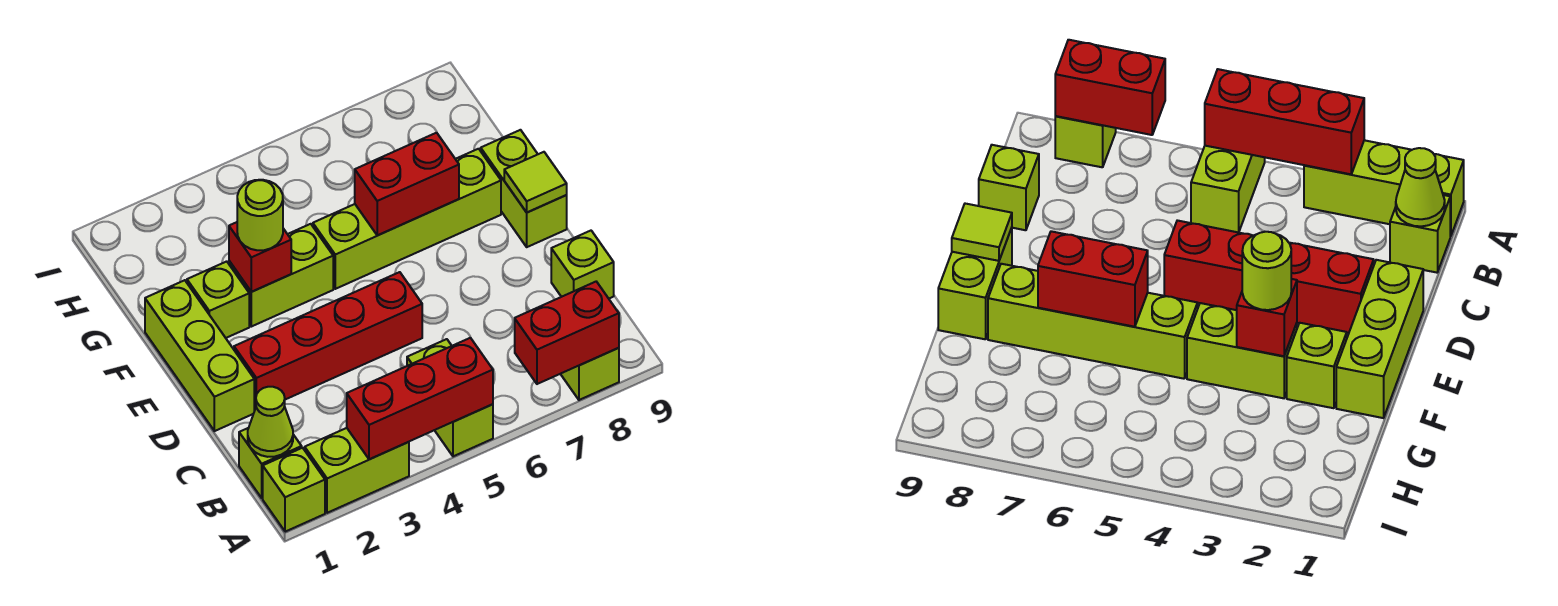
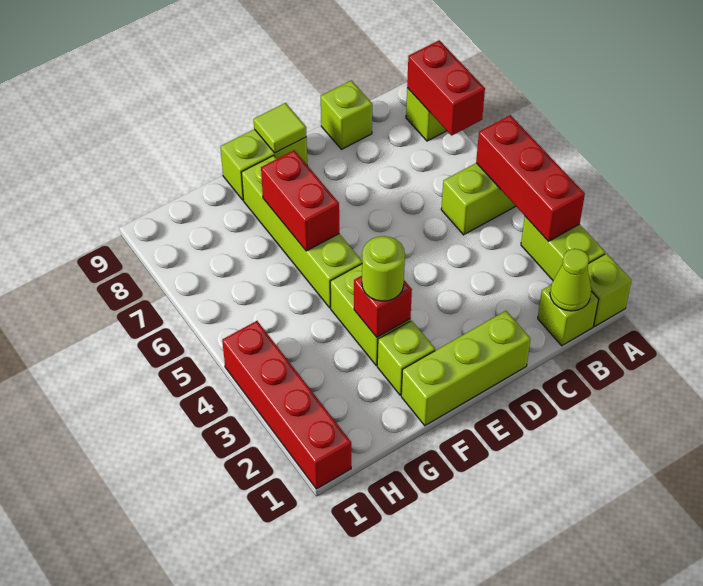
red 1x4 brick [234,272,422,410] -> red 1x4 brick moved to [222,321,351,489]

